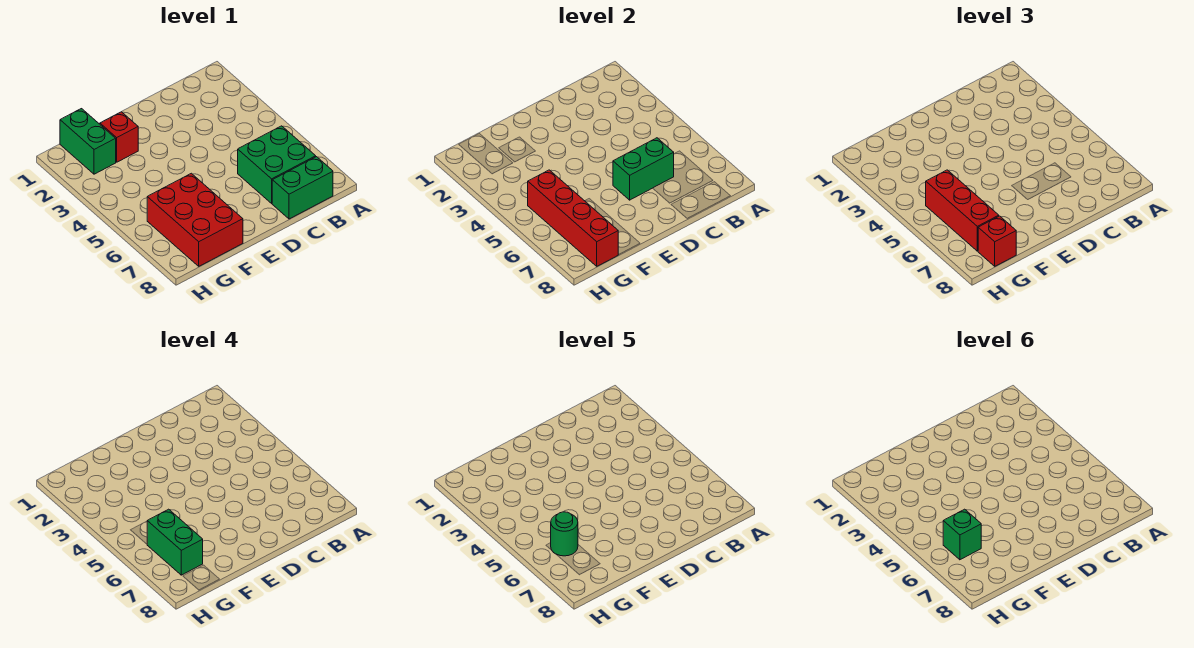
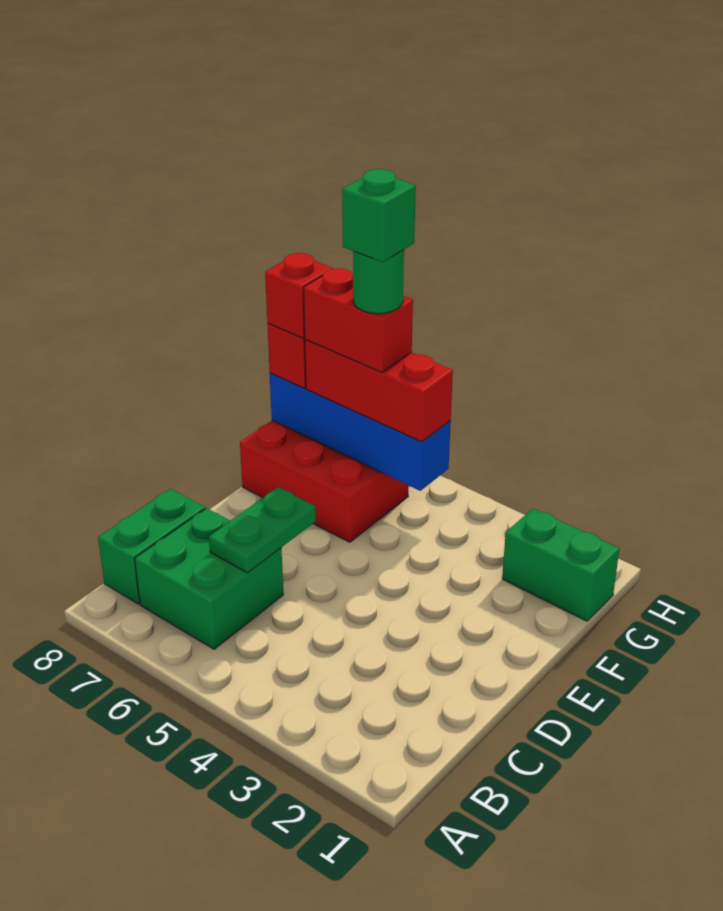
green 1x2 brick [613,138,674,200] -> green 1x2 plate [209,487,316,573]
red 1x1 brick [100,112,138,162] -> red 1x1 brick moved to [265,253,333,338]
red 1x4 brick [528,170,618,266] -> blue 1x4 brick [270,373,451,491]
green 1x2 brick [147,509,203,575] -> red 1x2 brick [304,268,413,372]

